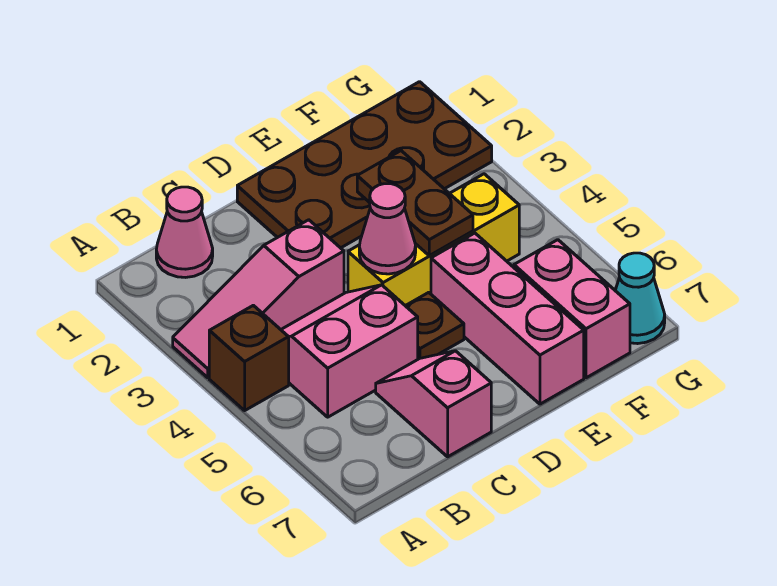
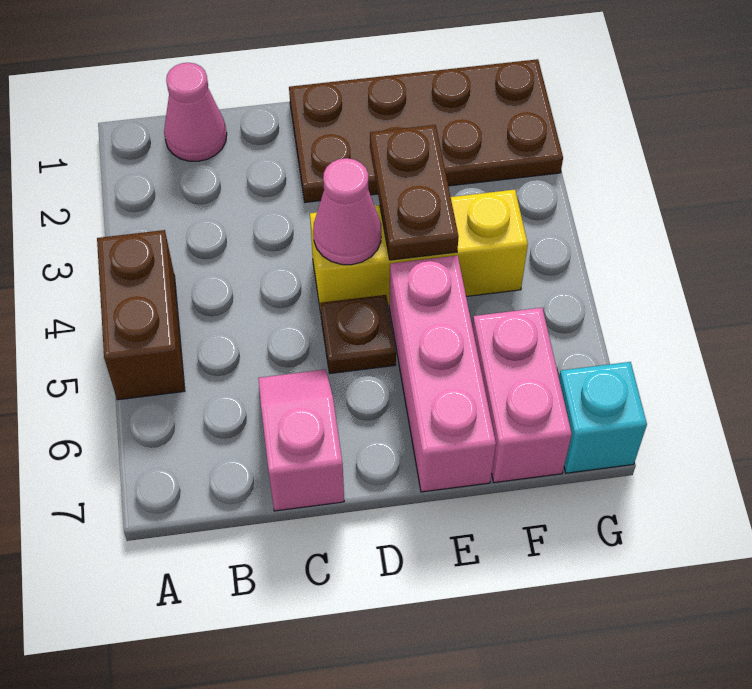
pink 1x3 slope [173,220,344,378] -> none
brown 1x1 brick [209,305,289,411] -> brown 1x2 brick [97,230,185,400]
pink 2x2 slope [281,285,418,417] -> none
cyan 1x1 cone [615,253,665,344] -> cyan 1x1 brick [559,362,647,473]

